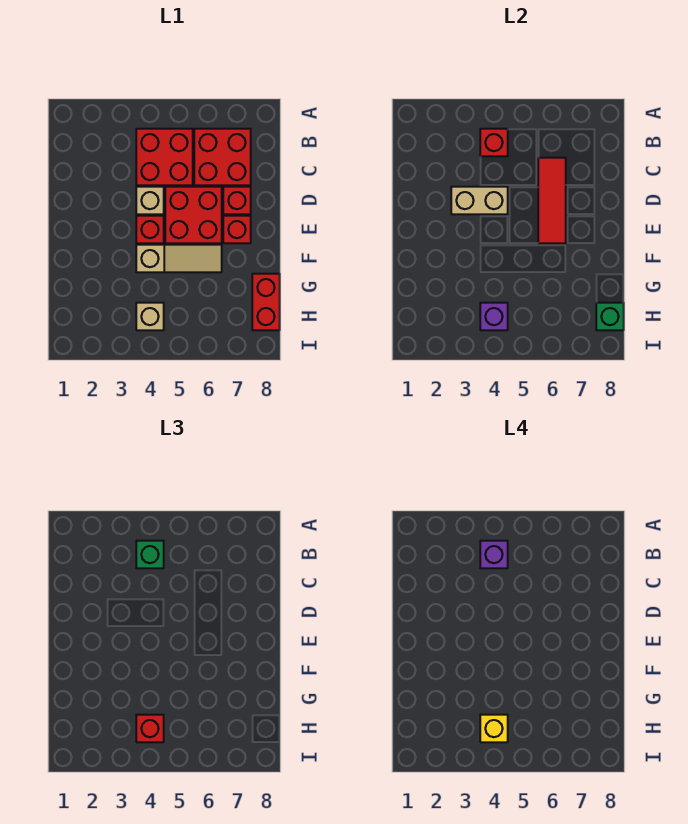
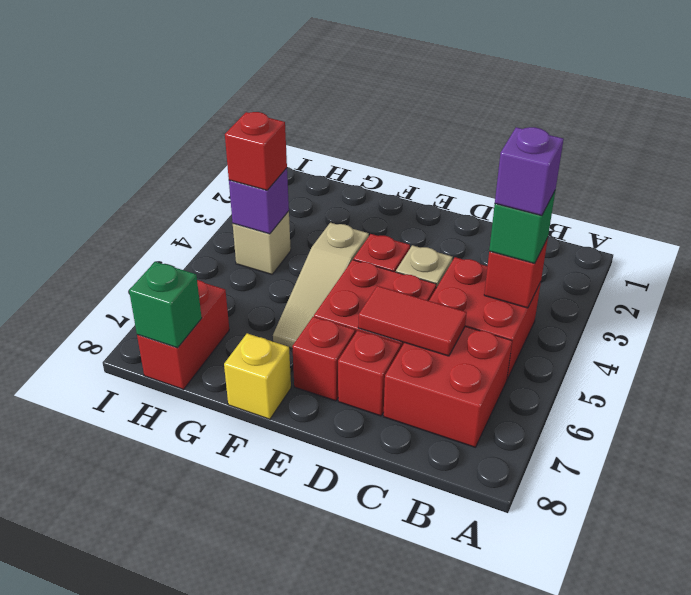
red 1x3 tile [538,158,566,243] -> red 1x2 tile [358,286,467,356]
tan 1x2 brick [451,187,508,214] -> none
red 1x2 brick [252,274,280,330] -> red 1x2 brick turned to [137,280,229,389]
yellow 1x1 brick [480,715,508,742] -> yellow 1x1 brick moved to [224,333,291,419]

